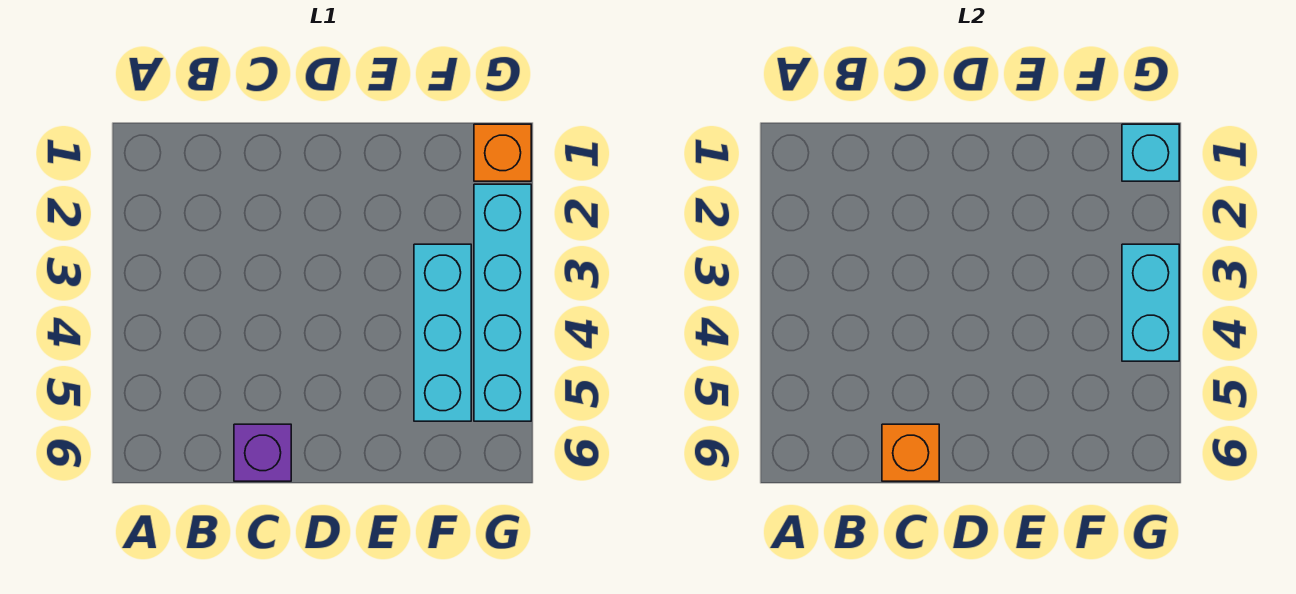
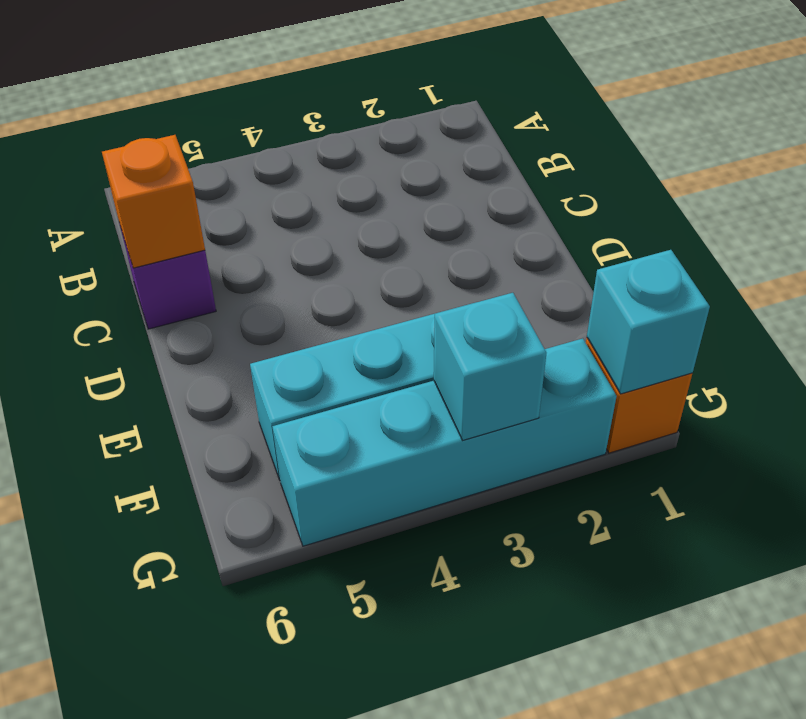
cyan 1x2 brick [1122,244,1179,361] -> cyan 1x1 brick [434,293,546,440]

